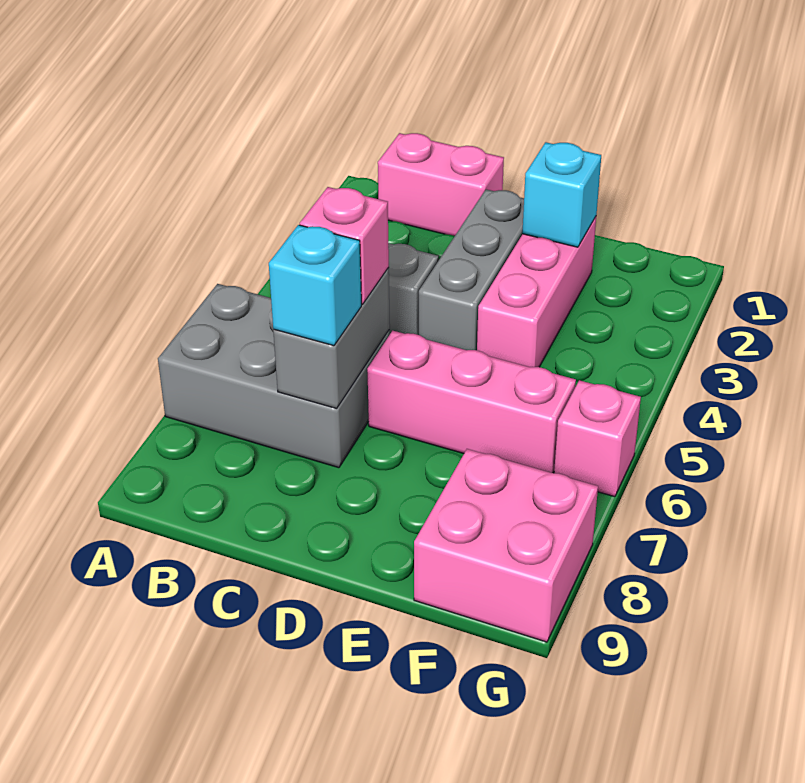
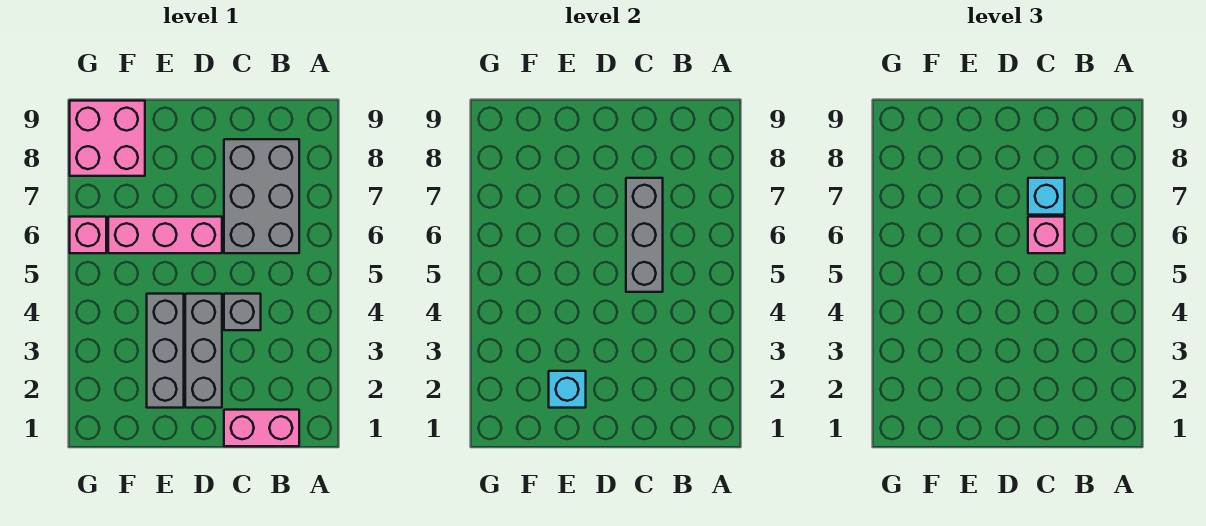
grey 2x3 brick [158,284,390,468] -> grey 2x3 brick turned to [224,139,299,253]
grey 1x2 brick [273,267,390,408] -> grey 1x3 brick [626,178,663,292]
pink 1x3 brick [477,217,596,367] -> grey 1x3 brick [147,294,184,408]

